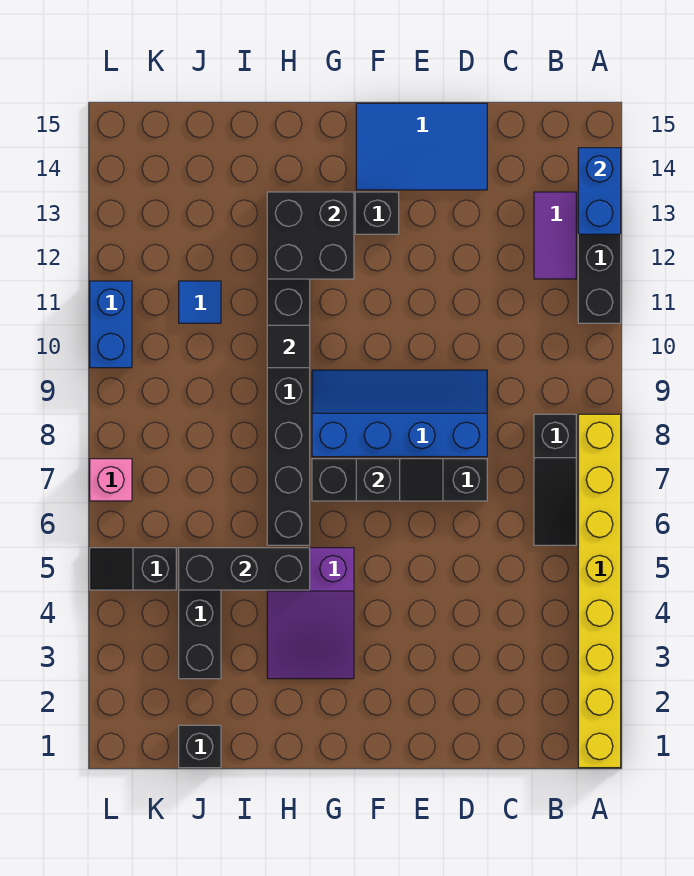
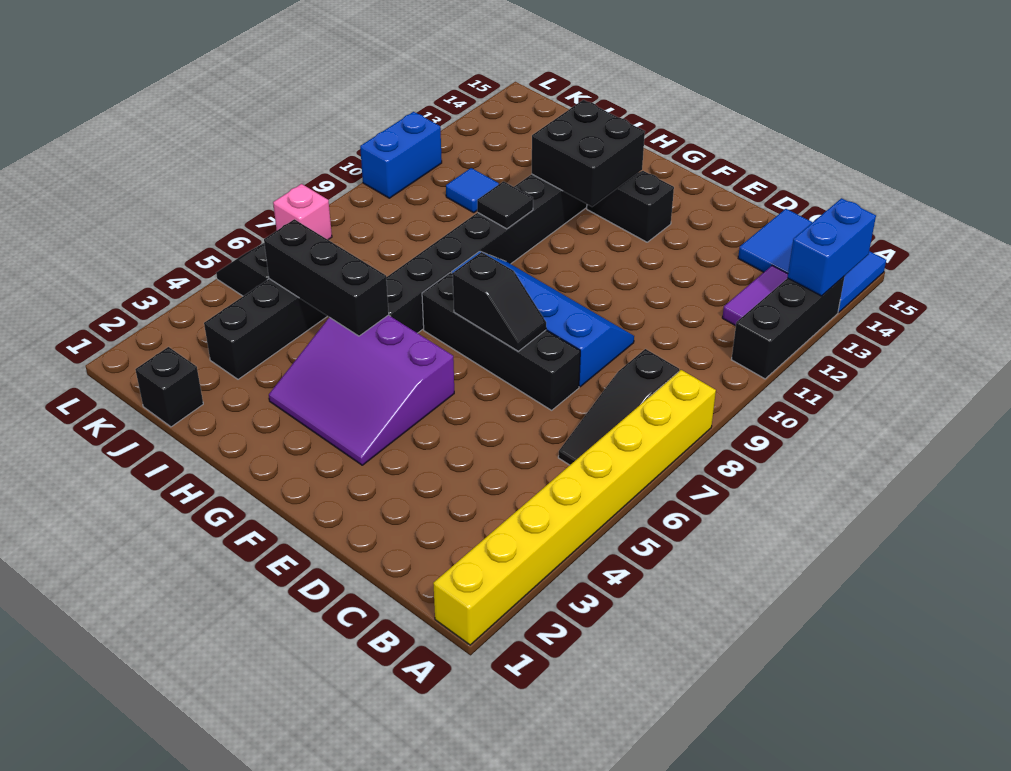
blue 2x3 tile [356,103,487,190] -> blue 2x3 tile moved to [738,209,886,312]
purple 2x3 slope [267,548,354,679] -> purple 3x3 slope [269,315,454,465]

